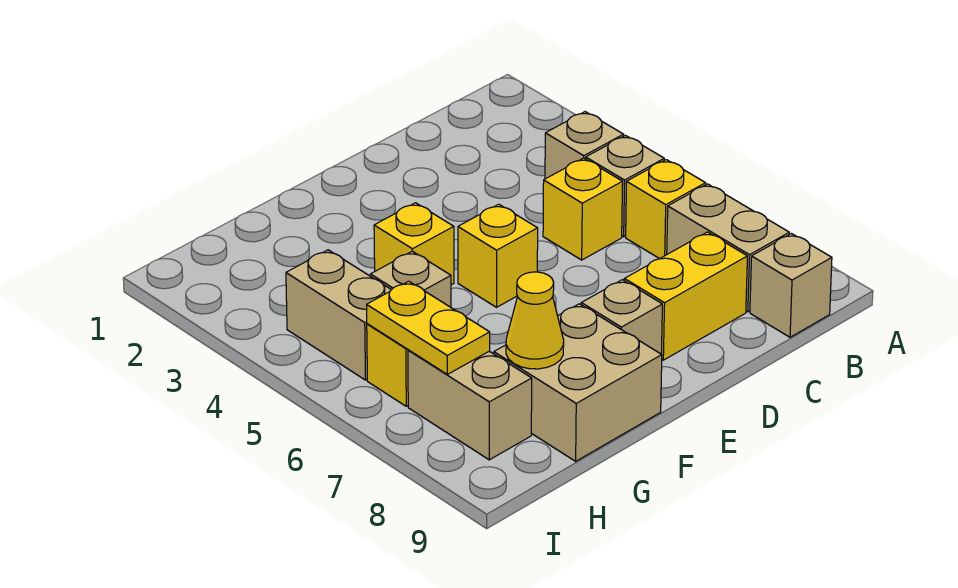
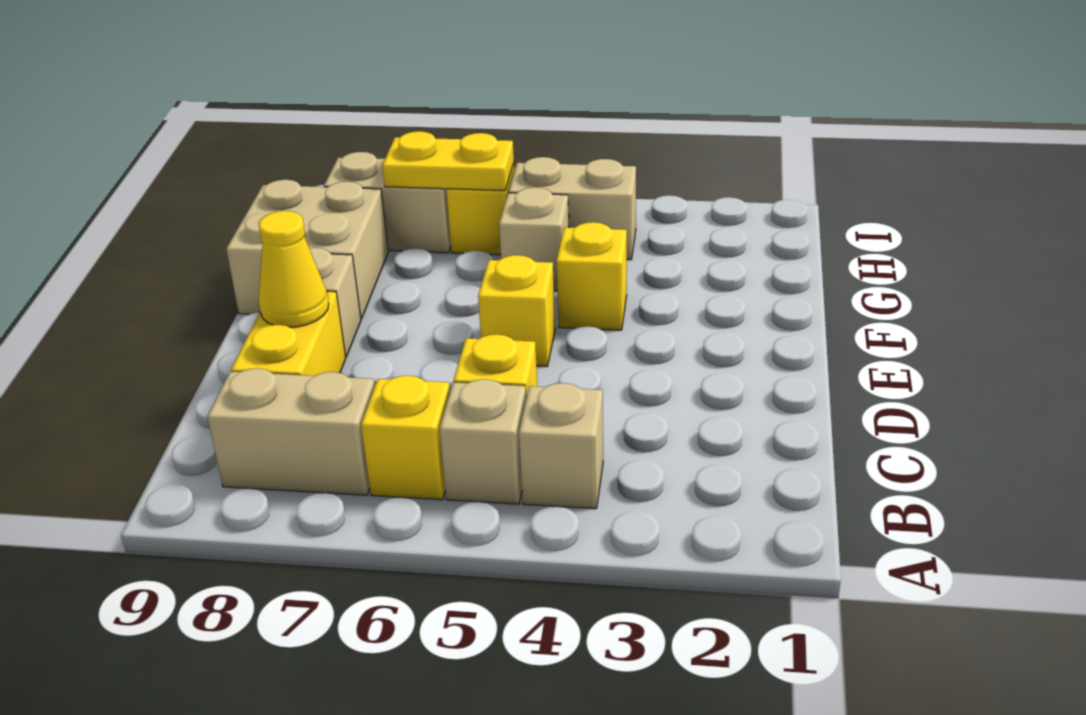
tan 1x1 brick [750,234,832,337] -> none
yellow 1x1 cone [506,272,564,369] -> yellow 1x1 cone moved to [258,211,329,327]

